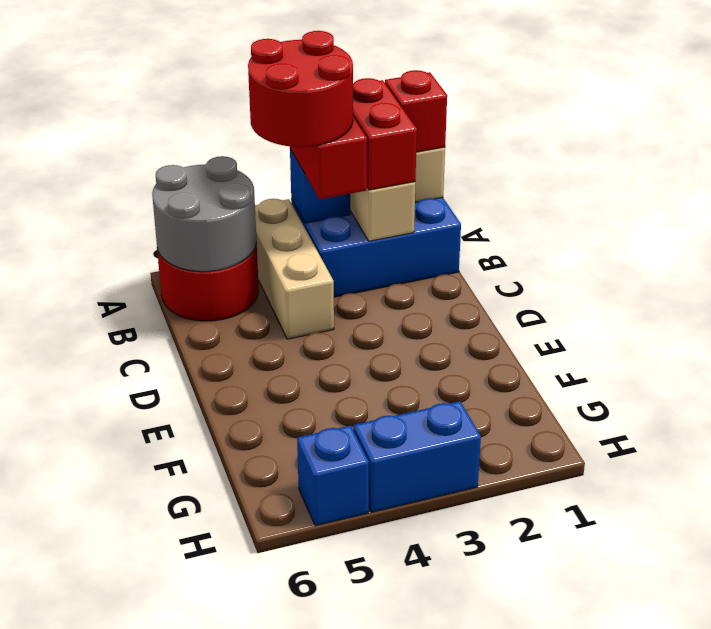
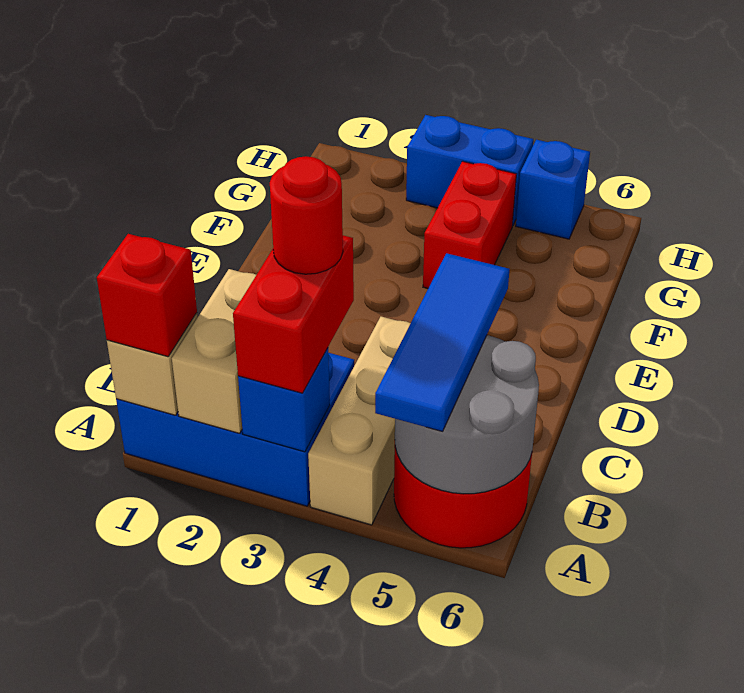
red 1x2 brick [353,78,417,190] -> red 1x2 brick moved to [423,161,516,288]
red 2x2 round brick [248,31,353,147] -> red 1x1 round brick [270,156,343,274]
none -> blue 1x3 tile [375,253,510,431]

